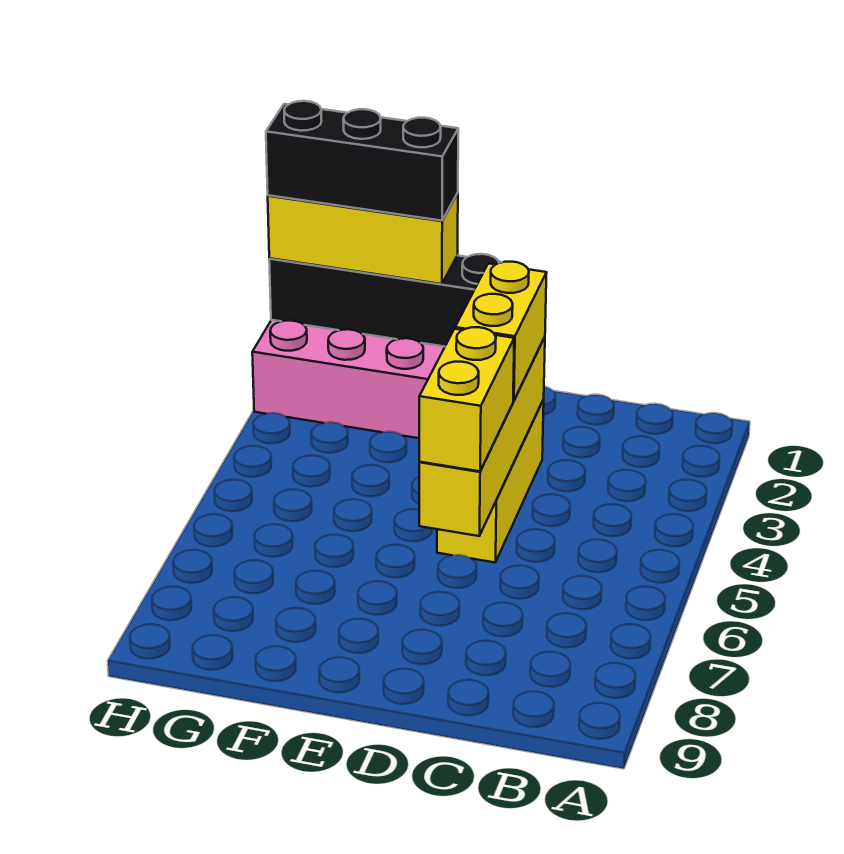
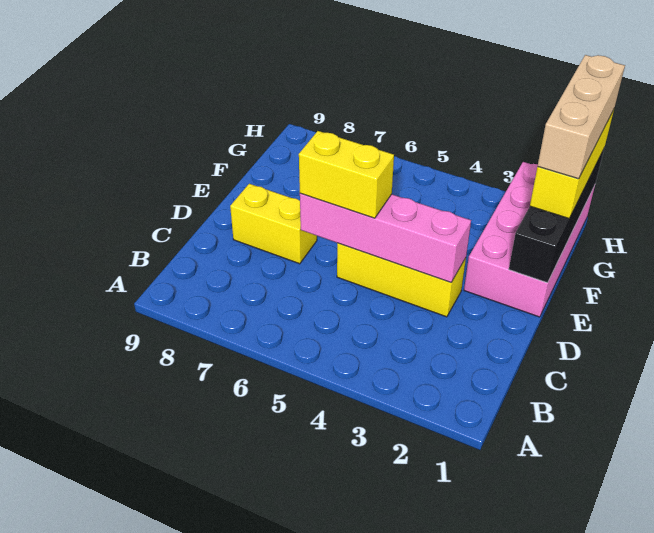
yellow 1x4 brick [419,337,545,536] -> pink 1x4 brick [300,193,471,282]
yellow 1x2 brick [455,262,547,401] -> yellow 1x2 brick moved to [230,184,317,264]
black 1x3 brick [266,101,458,221] -> tan 1x3 brick [538,55,625,179]

